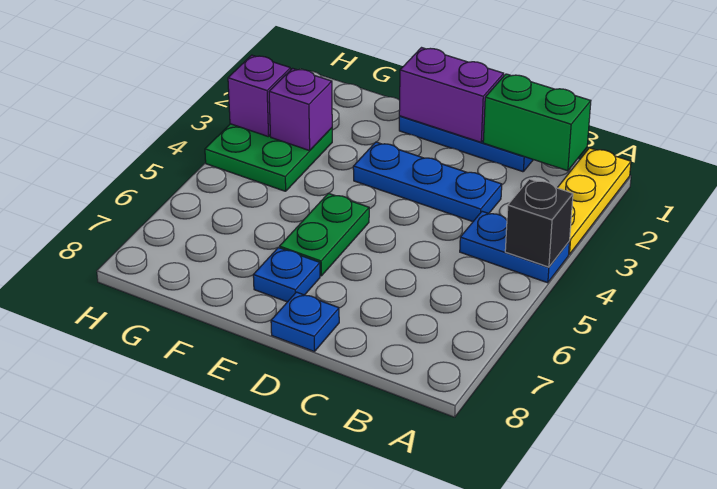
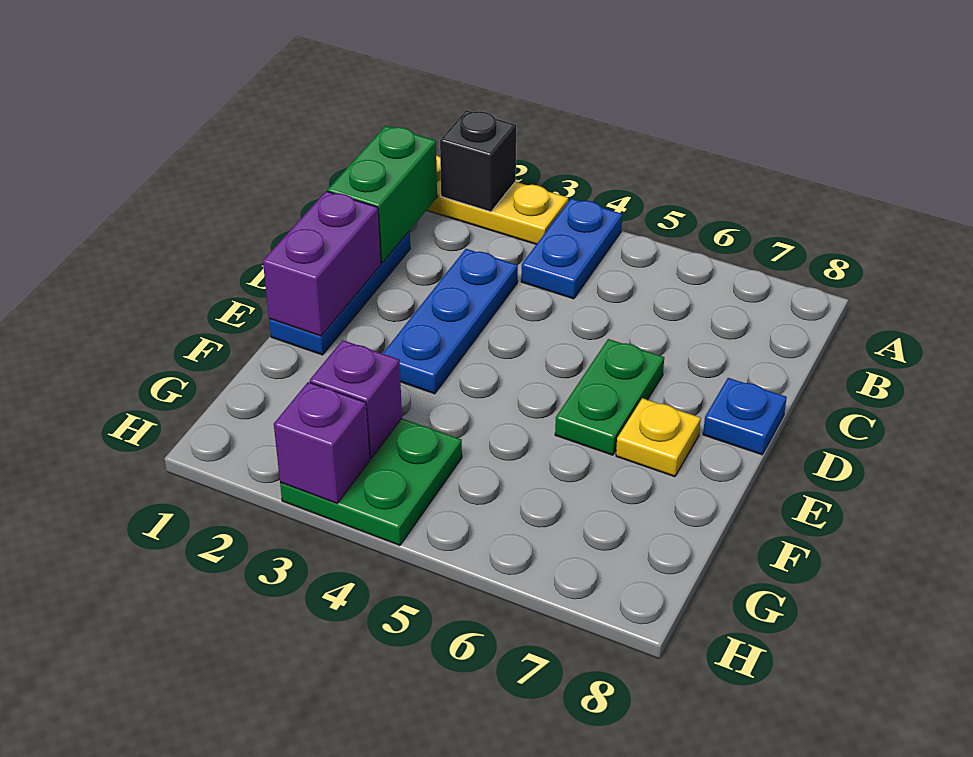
black 1x1 brick [505,179,573,267] -> black 1x1 brick moved to [440,110,516,212]
green 1x2 plate [280,193,369,276] -> green 1x2 plate turned to [555,339,664,455]
blue 1x1 plate [253,248,320,302] -> yellow 1x1 plate [616,398,701,477]

